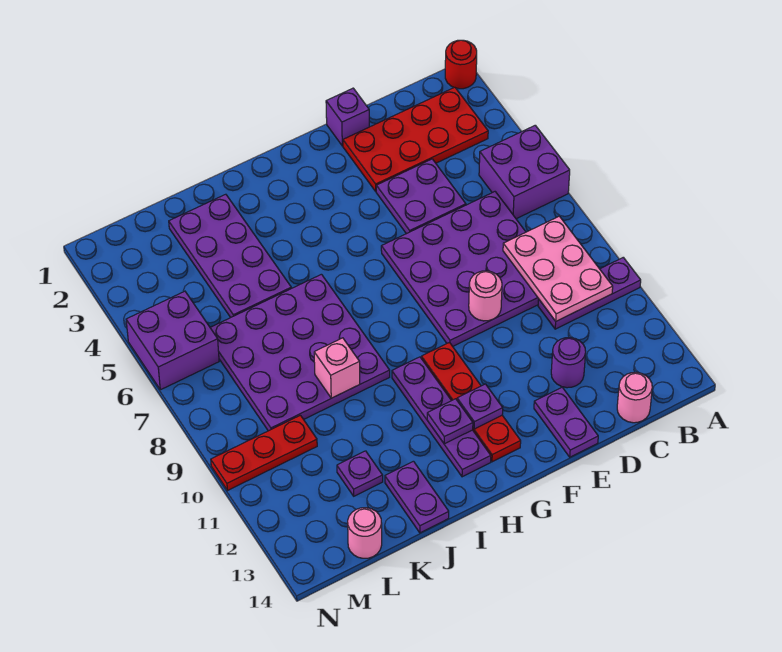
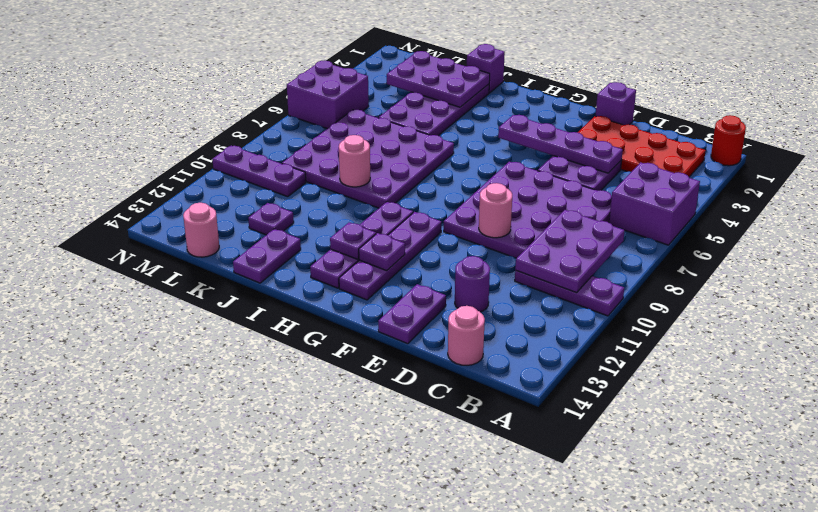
pink 2x3 plate [503,216,613,321] -> purple 2x3 plate [515,210,625,293]
none -> purple 1x4 plate [498,115,623,173]
red 1x4 plate [421,343,521,462] -> purple 1x4 plate [339,212,441,300]
none -> purple 1x1 brick [467,44,505,93]
none -> purple 2x3 plate [387,51,490,107]
pink 1x1 brick [314,338,360,398] -> pink 1x1 round brick [339,135,370,187]
red 1x3 plate [211,415,317,491] -> purple 1x3 plate [212,146,306,197]

